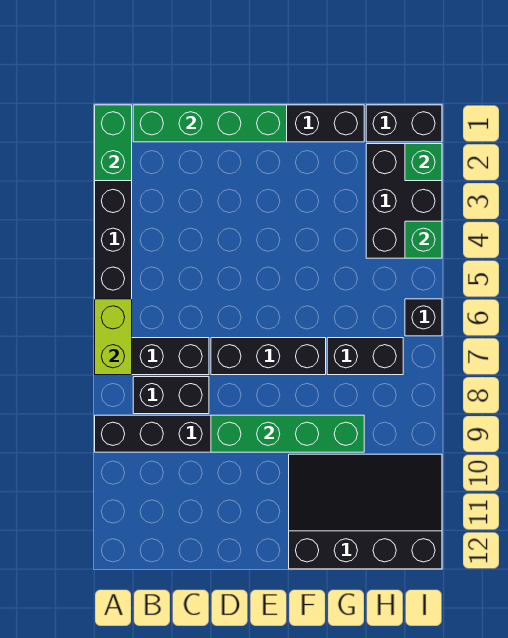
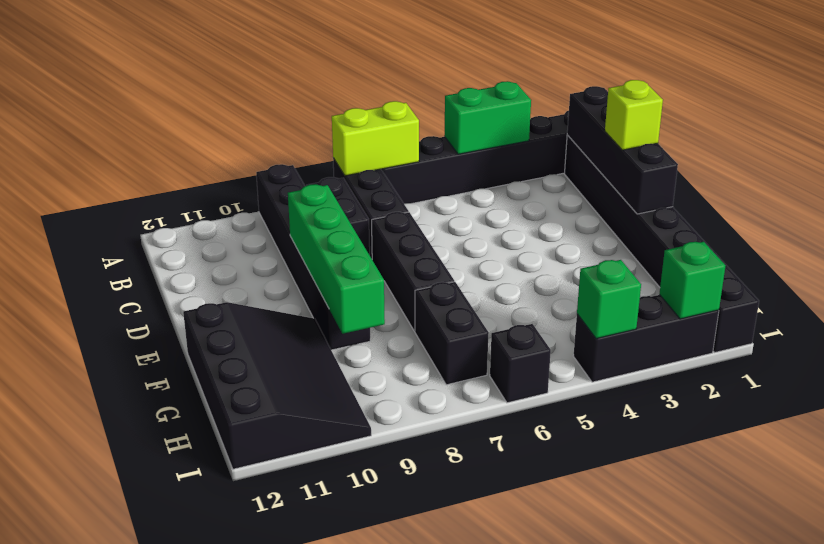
green 1x2 brick [95,105,132,181] -> green 1x2 brick moved to [444,81,531,154]
green 1x4 brick [133,105,287,142] -> black 1x4 brick [567,86,678,214]
none -> lime 1x1 brick [605,80,663,150]
black 2x3 brick [366,144,442,258] -> black 1x3 brick [574,295,719,382]

